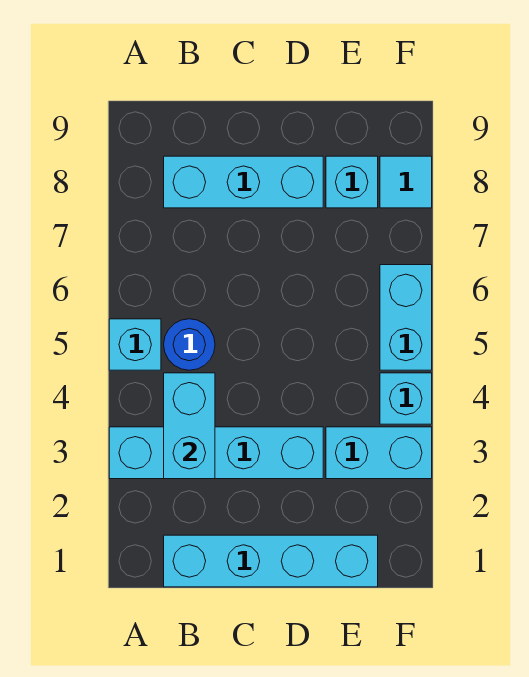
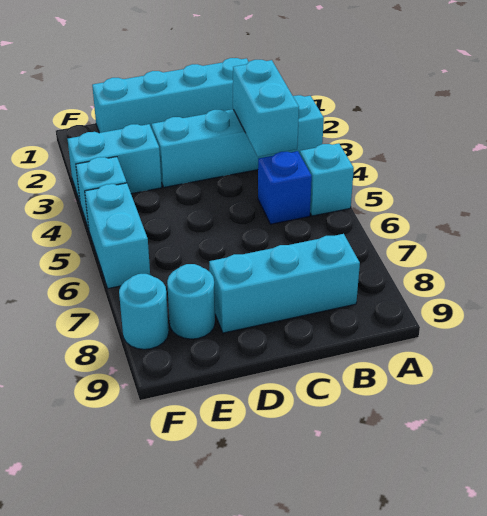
blue 1x1 round brick [164,319,215,370] -> blue 1x1 brick [258,151,312,224]
cyan 1x1 brick [326,156,378,208] -> cyan 1x1 round brick [167,264,215,339]
cyan 1x1 tile [380,156,432,208] -> cyan 1x1 round brick [119,274,169,349]

